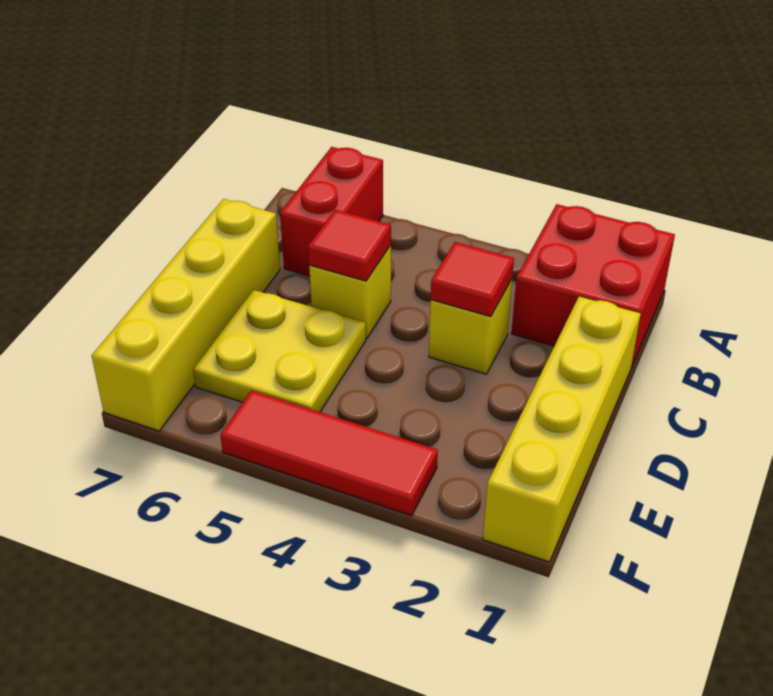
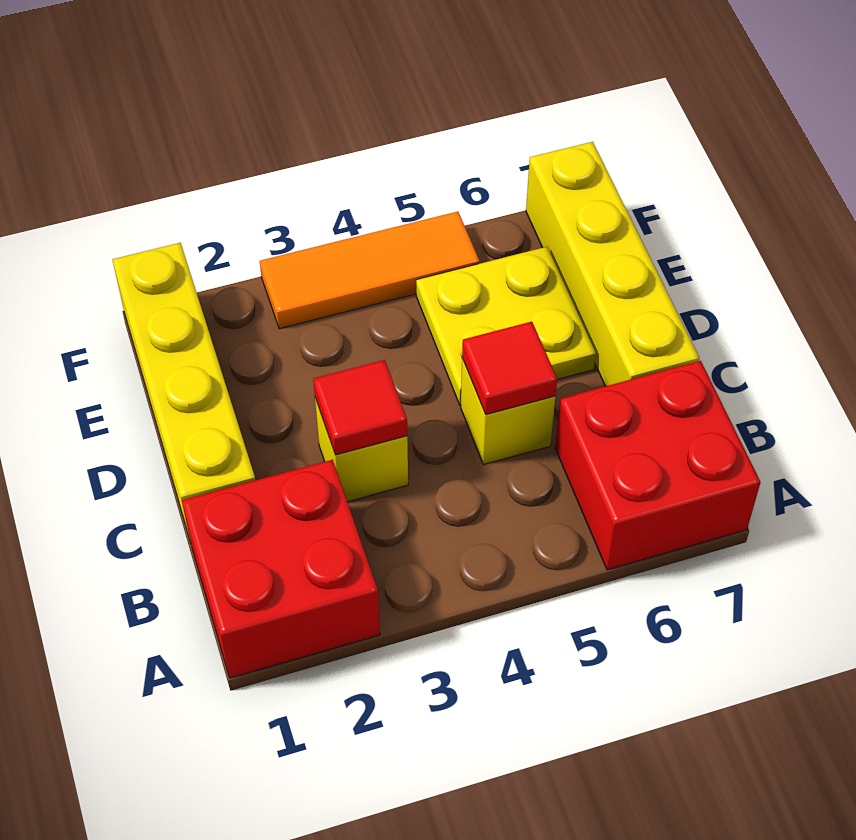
red 1x2 brick [280,147,383,276] -> red 2x2 brick [555,361,761,570]
red 1x3 tile [220,390,438,516] -> orange 1x3 tile [260,212,480,329]

